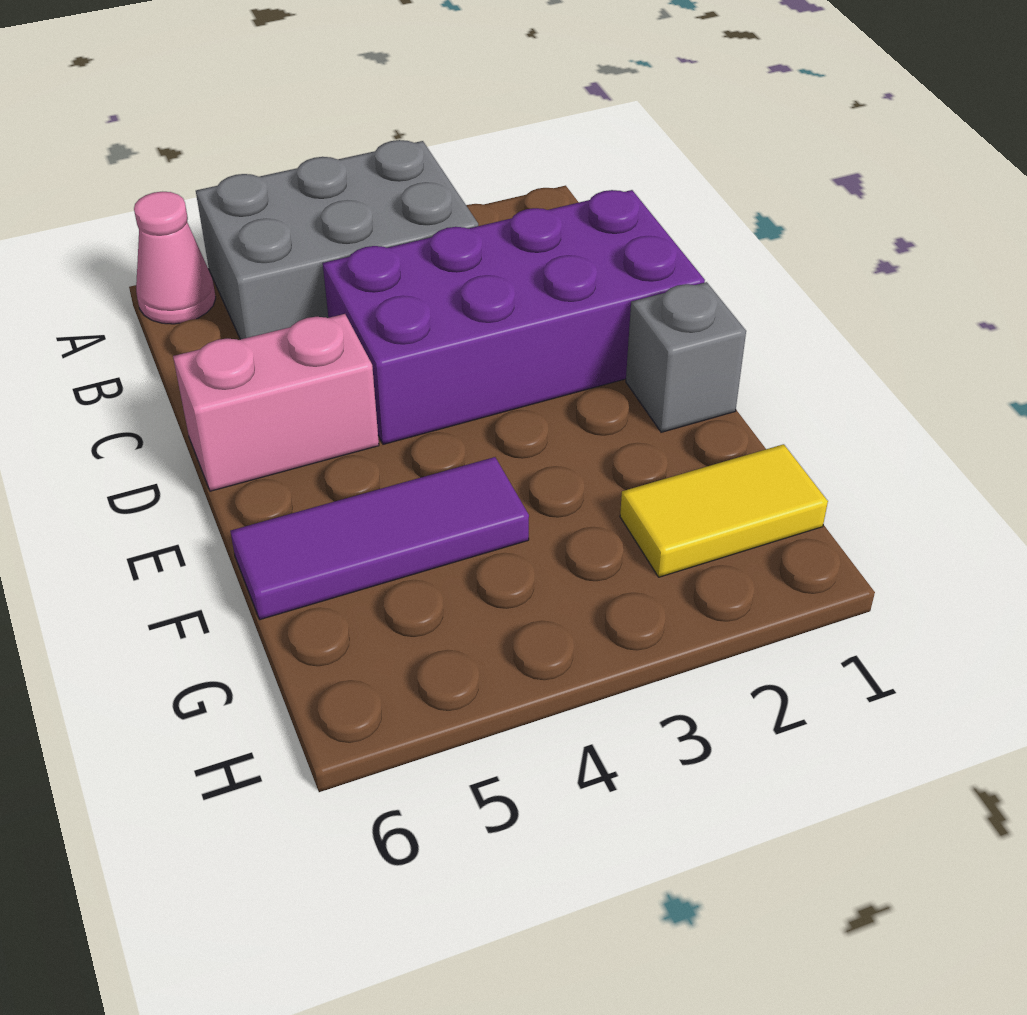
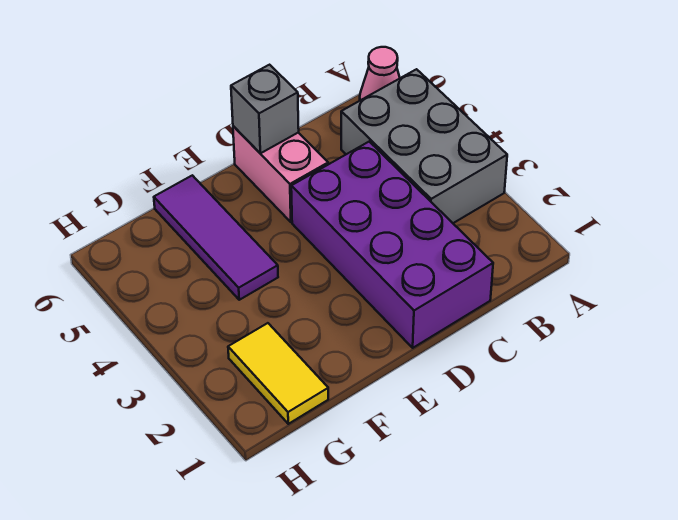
grey 1x1 brick [626,282,746,432] -> grey 1x1 brick moved to [231,65,299,153]

